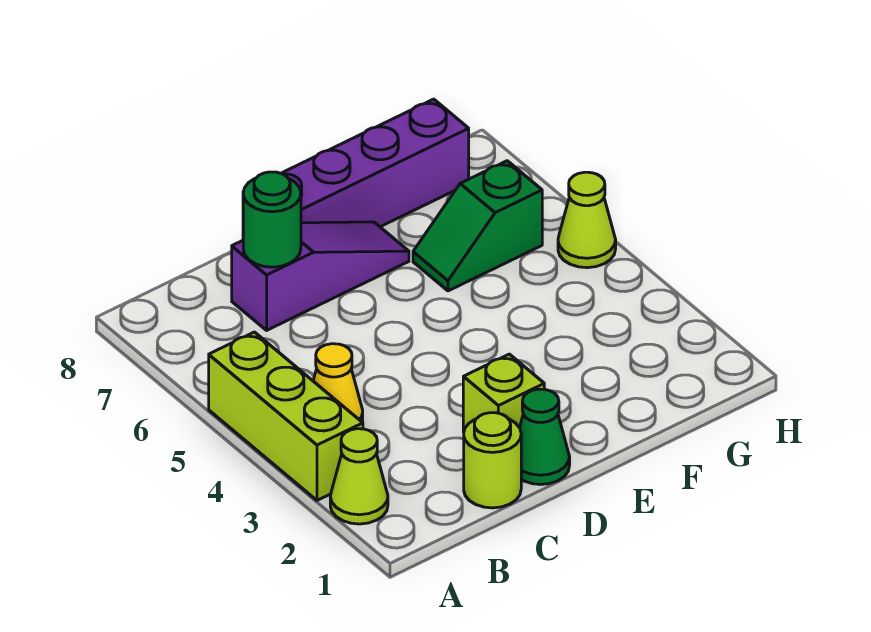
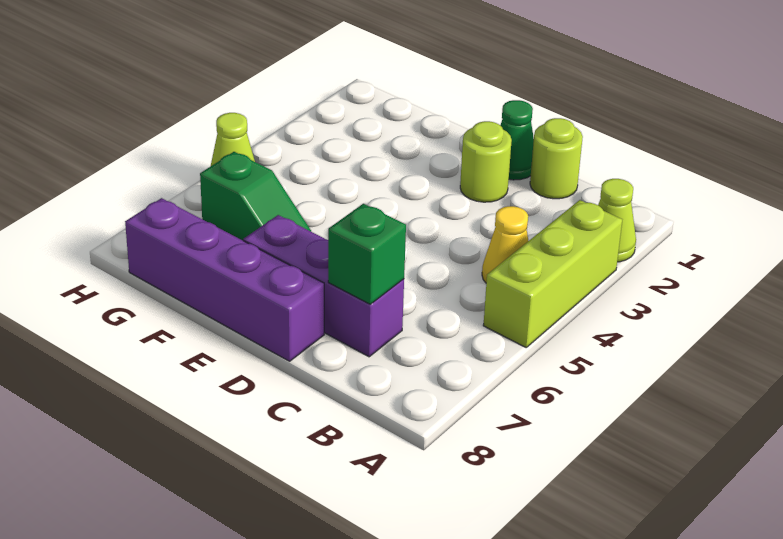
purple 1x3 slope [232,222,409,330] -> purple 1x3 brick [243,215,404,357]
green 1x1 round brick [243,172,301,267] -> green 1x1 brick [328,204,406,304]
lime 1x1 brick [463,354,544,432] -> lime 1x1 round brick [460,121,512,202]

